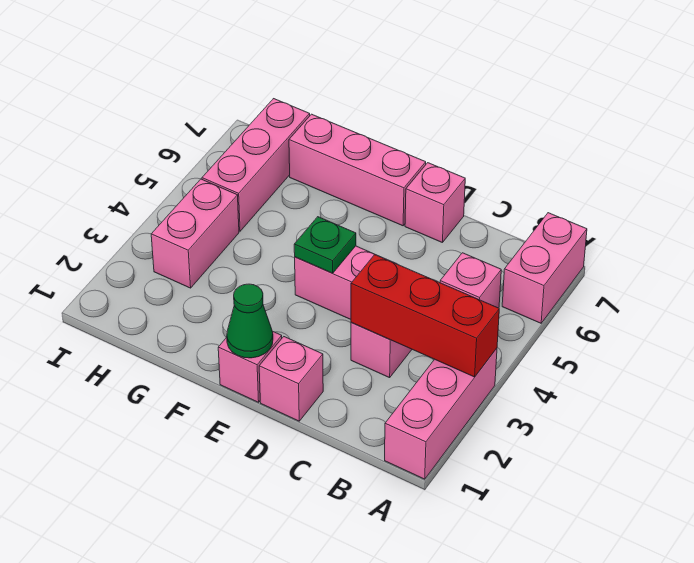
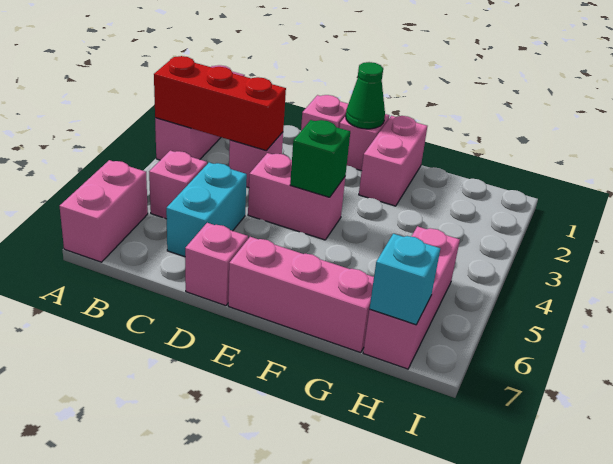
none -> cyan 1x2 brick [166,162,247,257]
green 1x1 plate [294,217,356,273] -> green 1x1 brick [290,120,350,197]
pink 1x2 brick [151,179,239,288] -> pink 1x2 brick moved to [359,116,427,206]
none -> cyan 1x1 brick [370,234,440,325]

